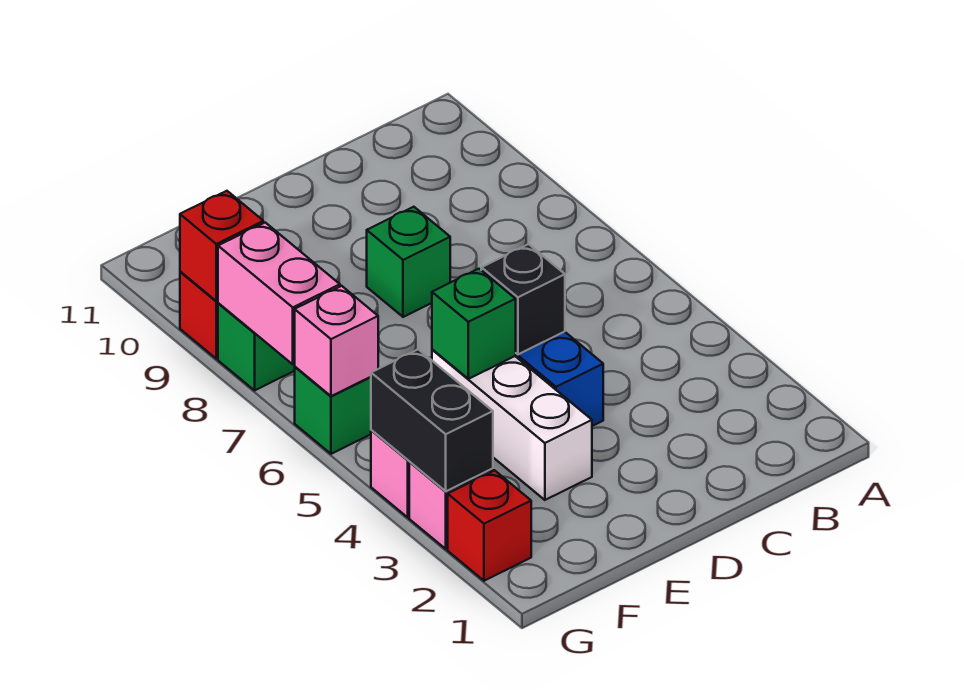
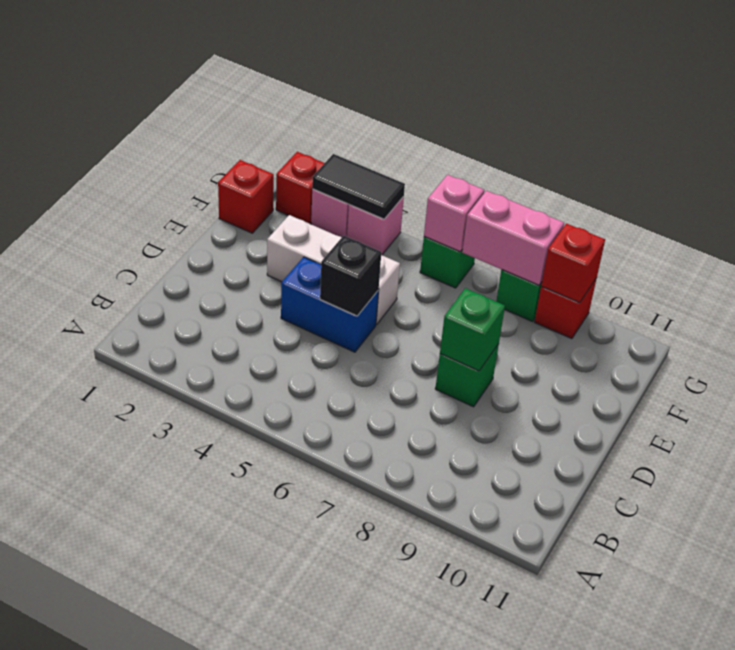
green 1x1 brick [432,269,516,379] -> green 1x1 brick moved to [440,288,505,371]
none -> red 1x1 brick [218,160,274,233]
black 1x2 brick [371,349,493,491] -> black 1x2 tile [312,154,405,219]

